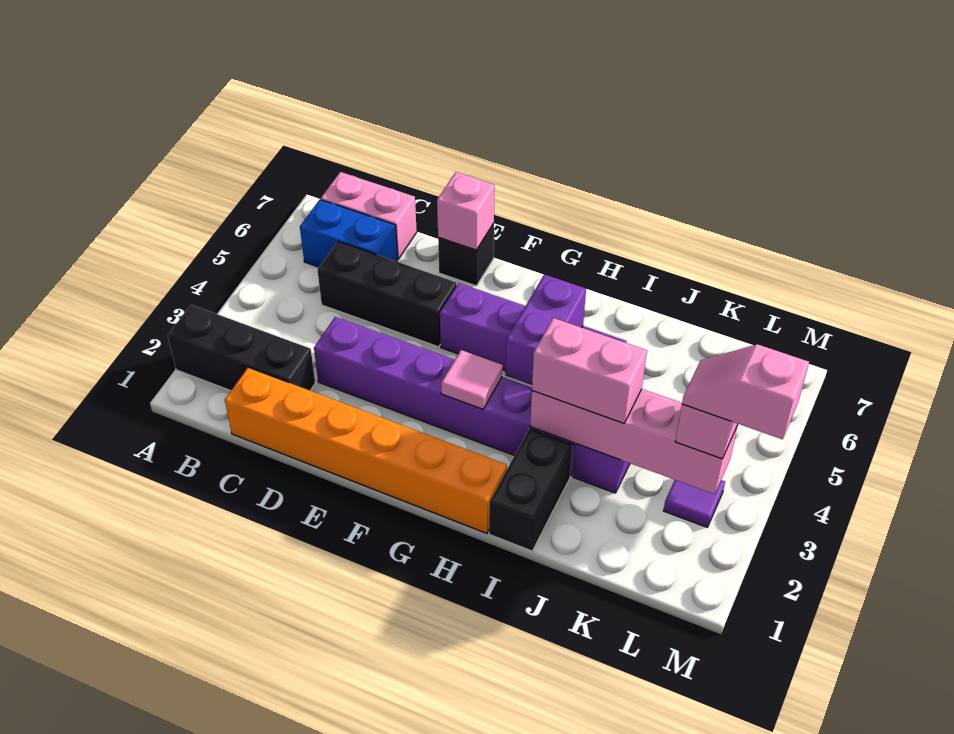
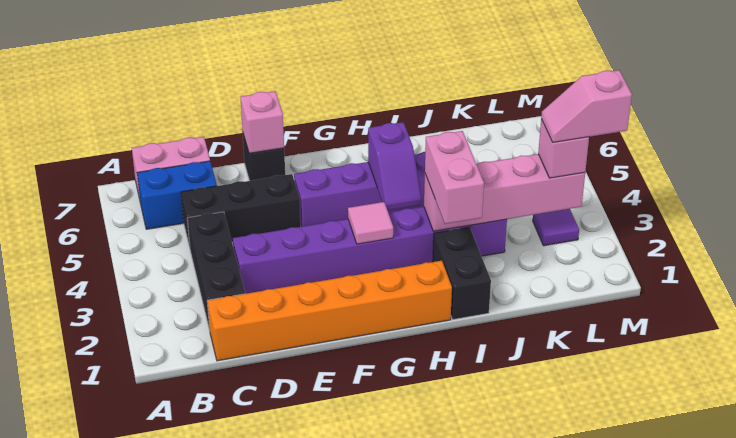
black 1x3 brick [168,305,315,391] -> black 1x3 brick turned to [187,212,245,330]
purple 1x2 brick [505,274,586,385] -> purple 1x2 slope [368,122,422,211]
pink 1x2 brick [532,318,647,423] -> pink 1x2 brick turned to [425,131,484,224]

